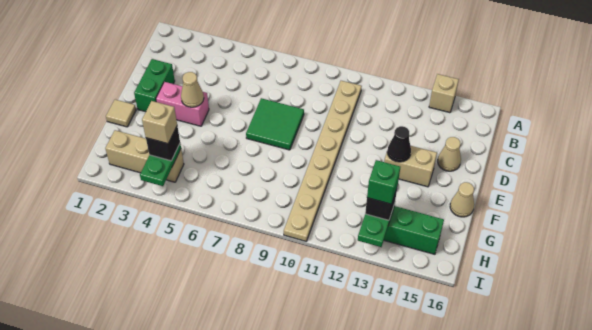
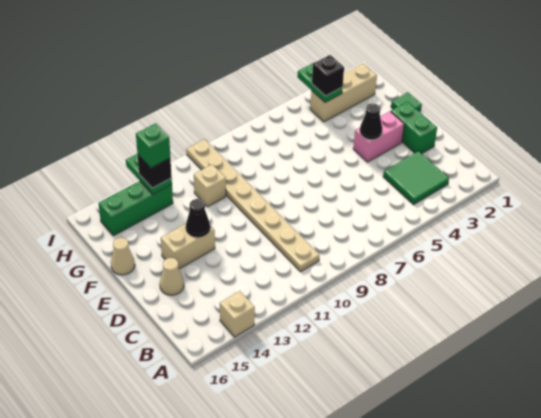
green 2x2 tile [246,98,304,150] -> green 2x2 tile moved to [383,151,449,205]
tan 1x1 cone [181,72,204,107] -> black 1x1 cone [360,103,382,140]
tan 1x1 tile [106,100,136,127] -> green 1x1 tile [391,92,422,111]
tan 1x1 brick [142,101,177,144] -> tan 1x1 brick moved to [194,164,226,207]

